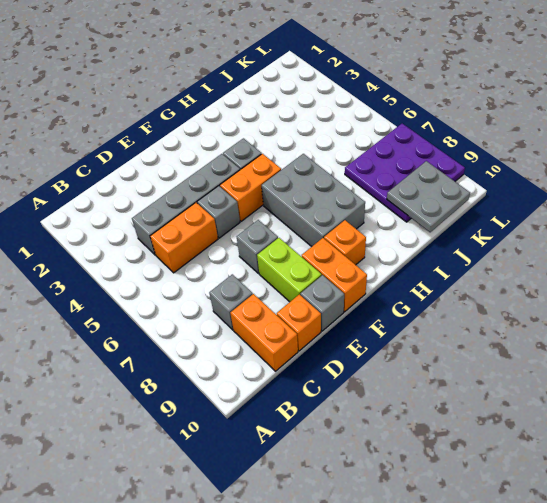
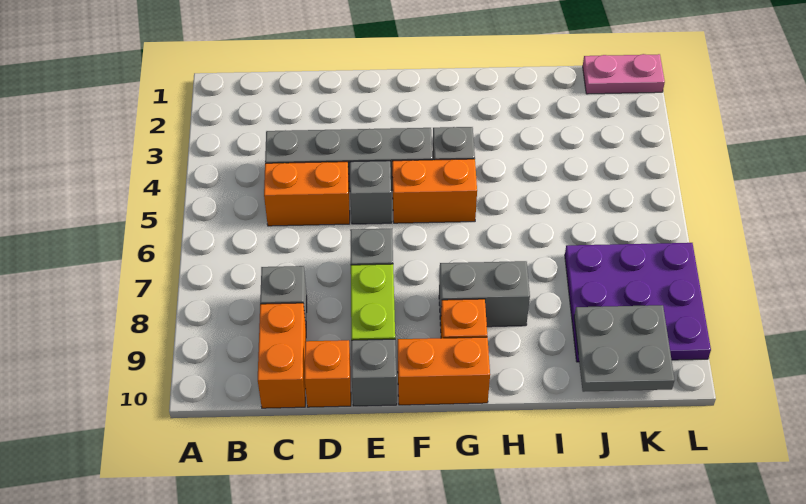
orange 1x2 brick [302,238,367,312] -> orange 1x2 brick turned to [398,337,490,405]
grey 2x3 brick [262,154,365,247] -> grey 1x2 brick [439,261,530,327]
none -> pink 1x2 plate [583,54,665,94]

